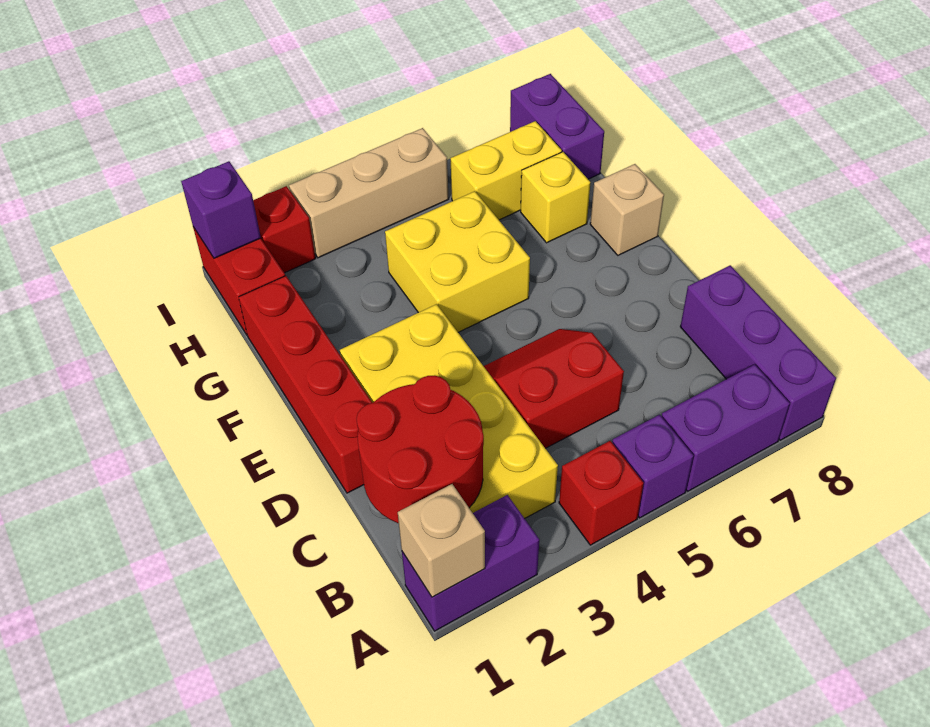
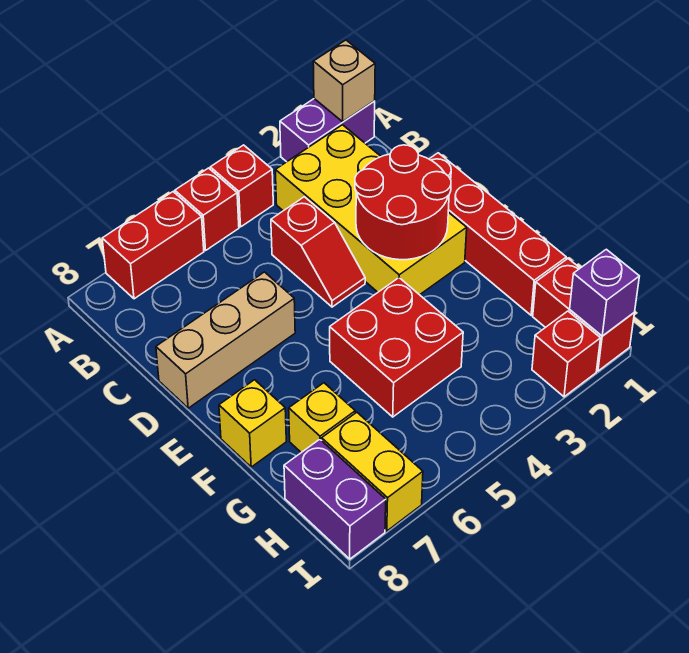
purple 1x1 brick [612,415,694,518] -> red 1x1 brick [175,168,239,250]
purple 1x2 brick [661,364,790,491] -> red 1x2 brick [102,192,204,299]
purple 1x3 brick [680,265,836,440] -> none
red 2x2 round brick [356,376,484,523] -> red 2x2 round brick moved to [355,145,451,260]
red 2x2 slope [484,329,624,448] -> red 1x2 slope [271,197,365,307]
yellow 2x2 brick [385,191,530,332] -> red 2x2 brick [330,278,463,417]
tan 1x1 brick [590,164,664,255] -> yellow 1x1 brick [219,380,286,467]
yellow 1x2 brick [450,121,562,220] -> yellow 1x2 brick turned to [322,412,423,531]
tan 1x3 brick [289,128,449,258] -> tan 1x3 brick moved to [156,272,295,408]

